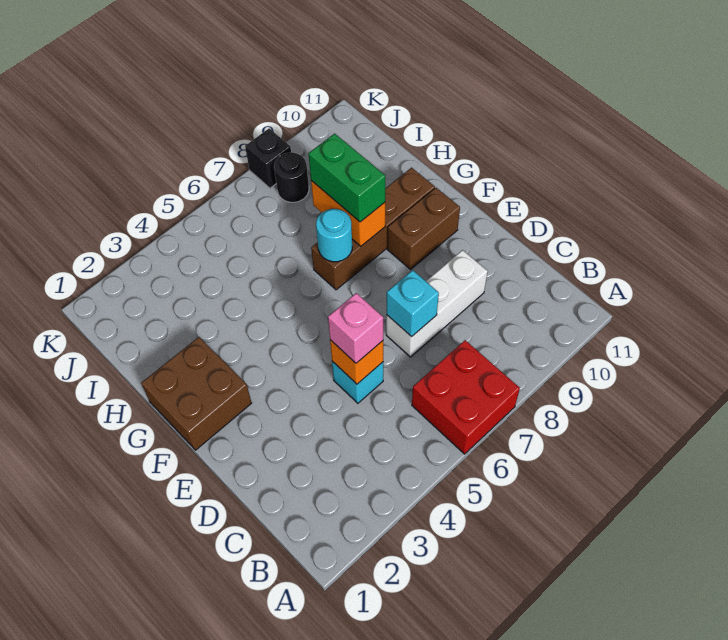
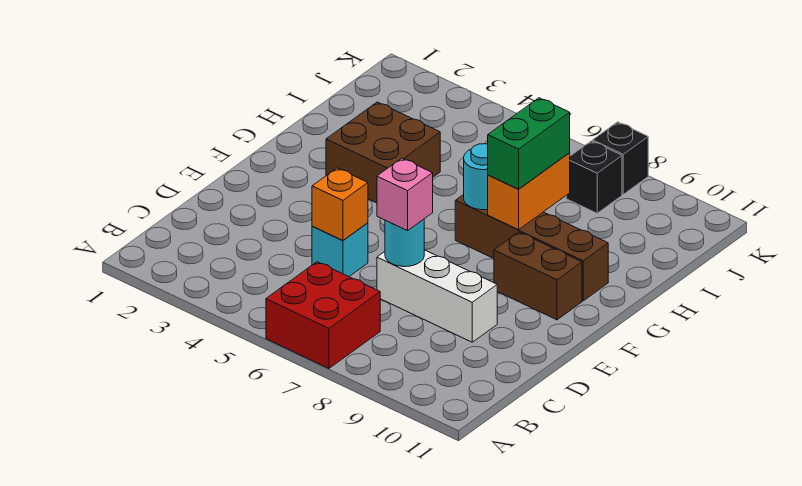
pink 1x1 brick [328,293,383,363] -> pink 1x1 brick moved to [377,158,433,231]
cyan 1x1 brick [387,270,439,337] -> cyan 1x1 round brick [385,219,424,267]
brown 2x2 brick [141,337,251,450] -> brown 2x2 brick moved to [326,102,440,203]
black 1x1 round brick [274,153,309,202] -> black 1x1 brick [566,141,622,213]

